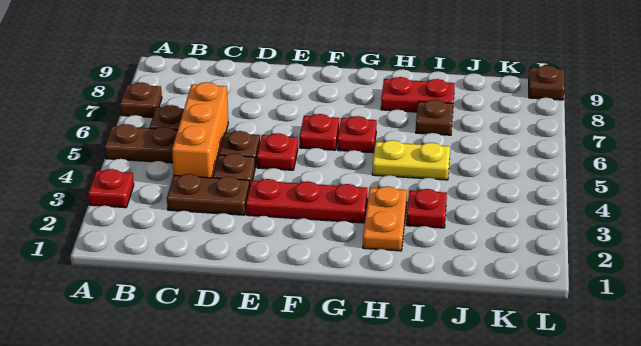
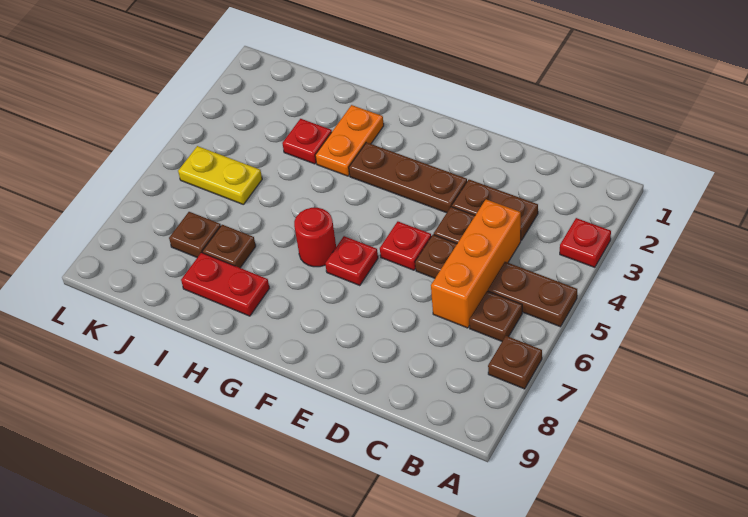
red 1x3 plate [246,179,367,223] -> brown 1x3 plate [349,142,467,213]
red 1x1 plate [338,116,377,153] -> red 1x1 round brick [294,208,336,267]
yellow 1x2 plate [372,140,450,180] -> yellow 1x2 plate moved to [178,146,262,204]
brown 1x1 plate [529,65,565,100] -> brown 1x1 plate moved to [169,212,221,257]

